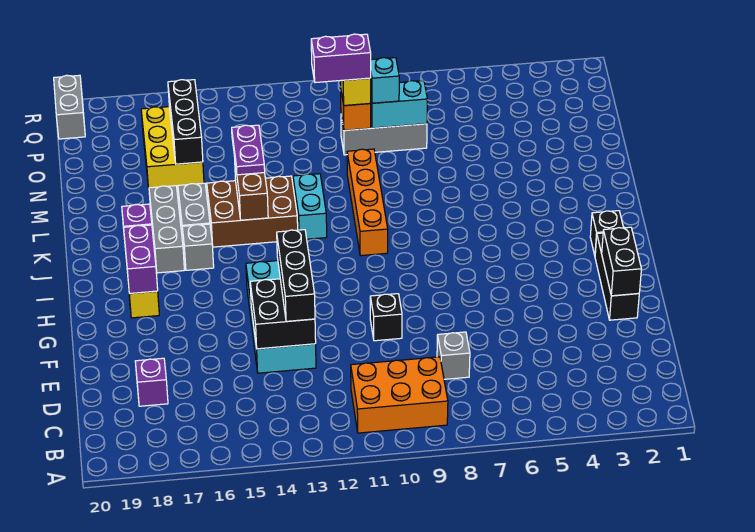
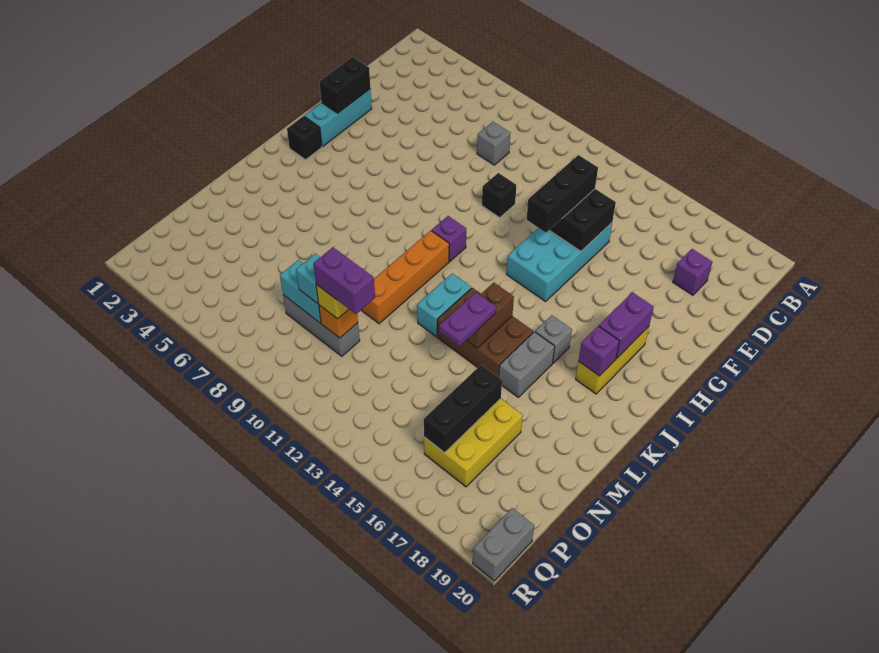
orange 2x3 brick [351,357,448,433] -> none
black 1x3 brick [595,233,639,320] -> cyan 1x3 brick [304,89,372,146]
none -> purple 1x1 brick [432,216,466,262]
grey 1x3 brick [149,186,184,273] -> none

